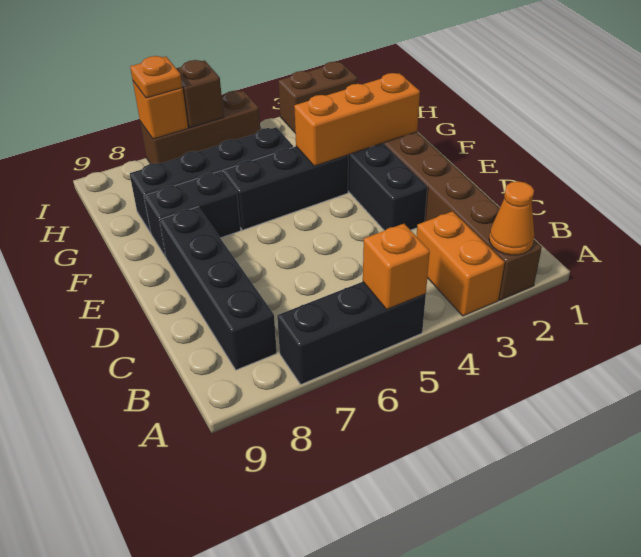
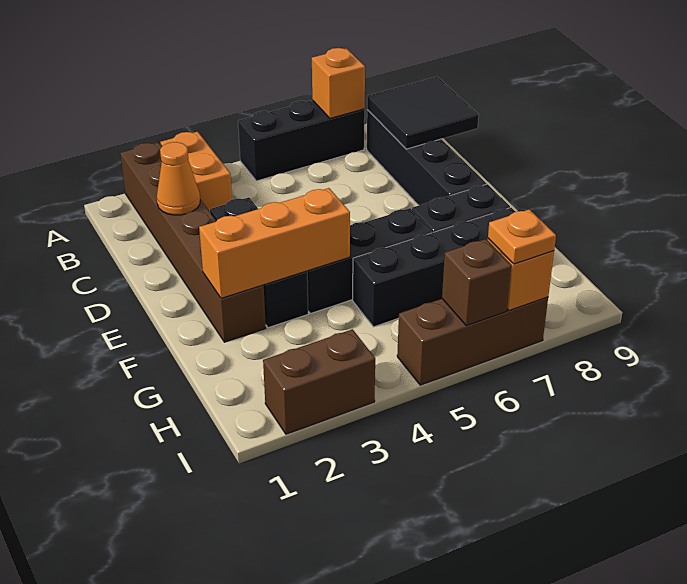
orange 1x1 cone [489,181,534,255] -> orange 1x1 cone moved to [157,142,200,215]
orange 1x1 brick [363,224,430,309] -> orange 1x1 brick moved to [312,48,365,118]
none -> black 2x2 tile [367,77,479,149]

